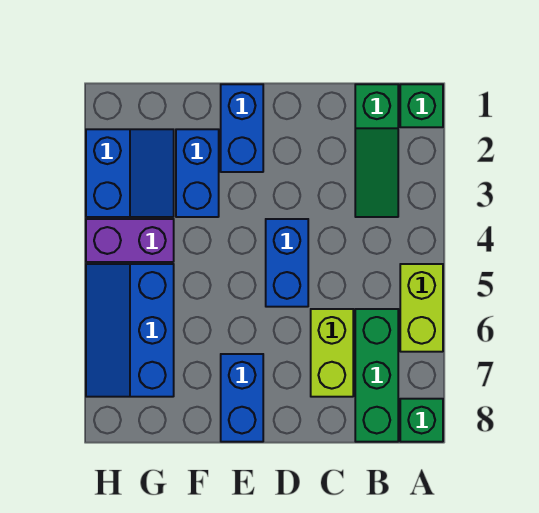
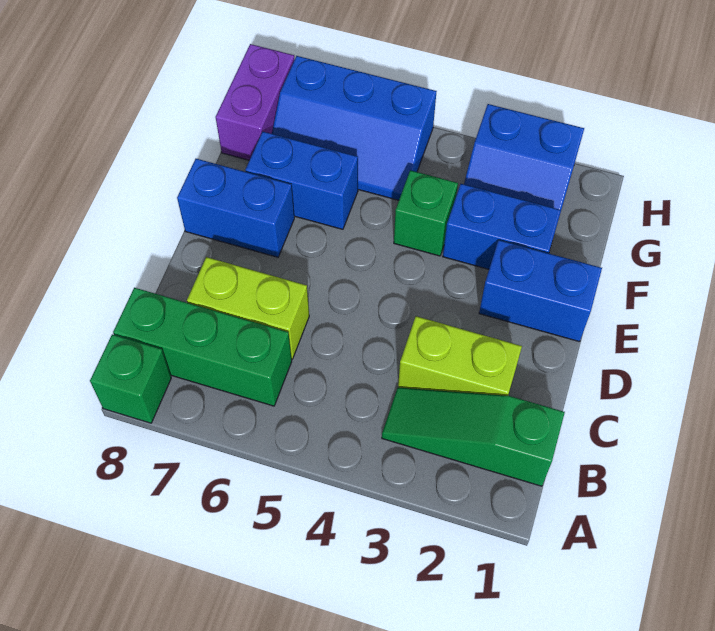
green 1x1 brick [400,84,443,127] -> green 1x1 brick moved to [394,170,458,256]
lime 1x2 brick [400,264,443,352] -> lime 1x2 brick moved to [398,316,522,396]
blue 1x2 brick [266,219,308,307] -> blue 1x2 brick moved to [245,132,358,229]
purple 1x2 brick [86,219,174,262] -> purple 1x2 brick moved to [216,44,295,160]
blue 2x3 slope [86,264,174,397] -> blue 2x3 slope turned to [272,56,437,200]

